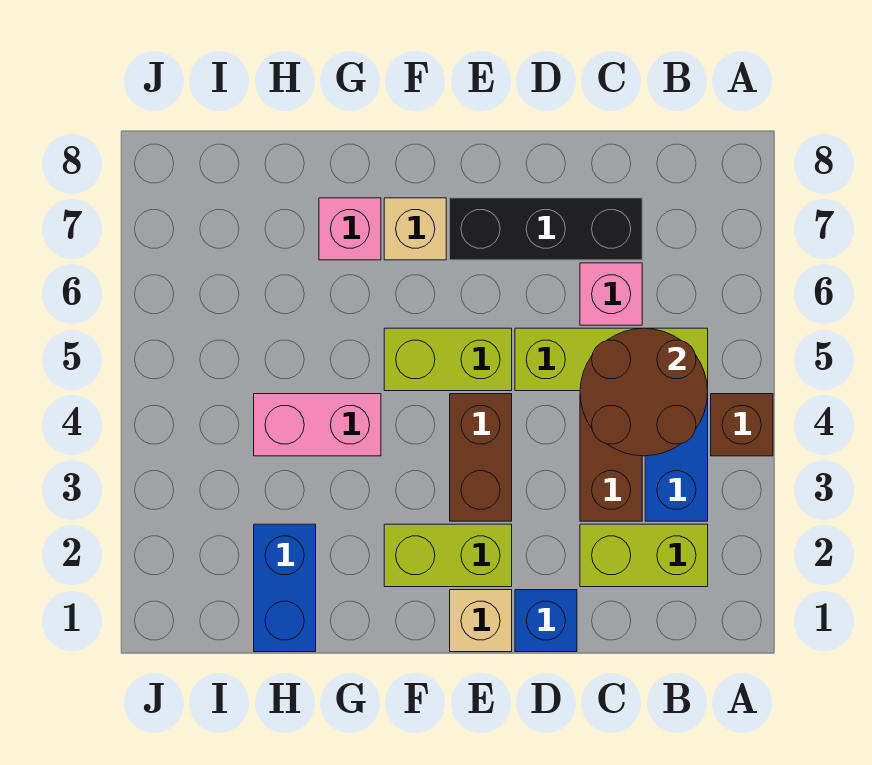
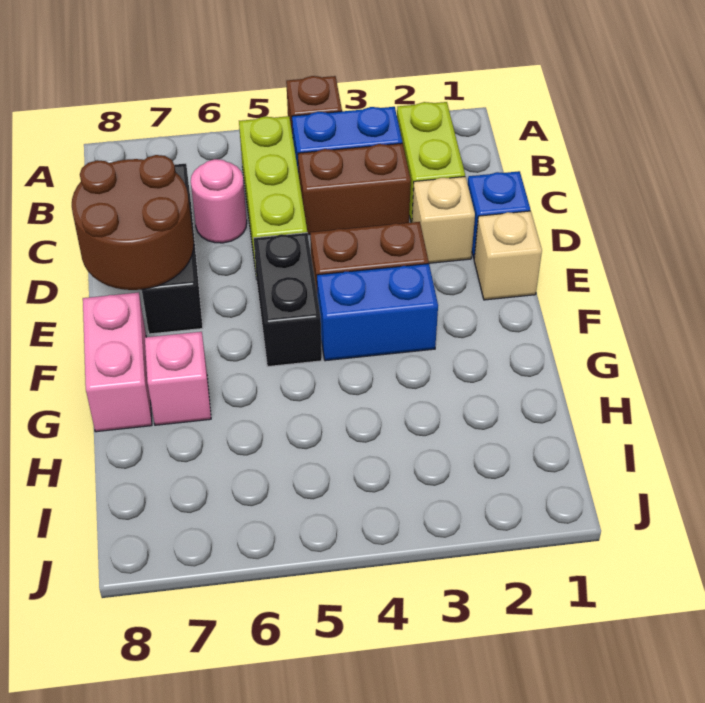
brown 2x2 round brick [580,328,708,456] -> brown 2x2 round brick moved to [72,155,194,290]
pink 1x1 brick [580,263,642,325] -> pink 1x1 round brick [191,159,247,243]
lime 1x2 brick [384,524,512,587] -> none
lime 1x2 brick [384,328,512,391] -> black 1x2 brick [254,233,322,367]
tan 1x1 brick [384,198,446,260] -> tan 1x1 brick moved to [412,177,475,263]
pink 1x2 brick [254,394,381,456] -> pink 1x2 brick moved to [83,292,152,432]
blue 1x2 brick [254,524,316,652] -> blue 1x2 brick moved to [317,264,438,361]

